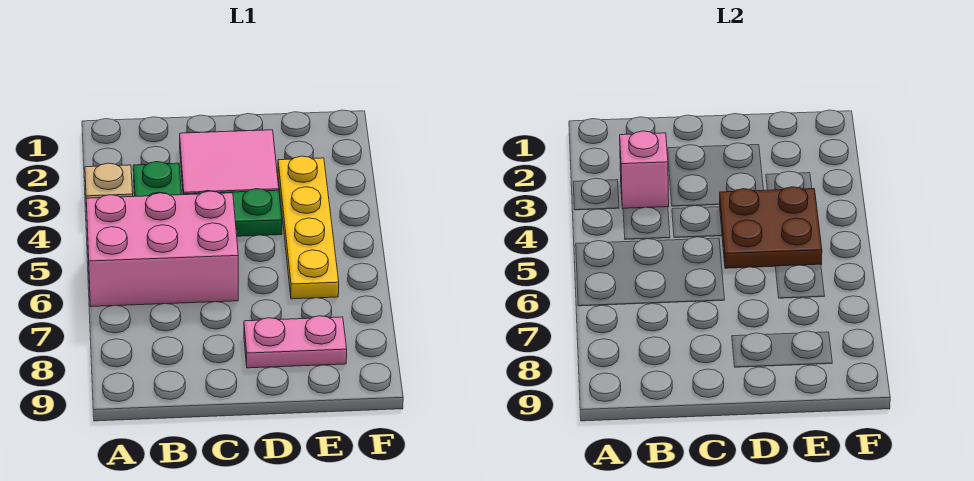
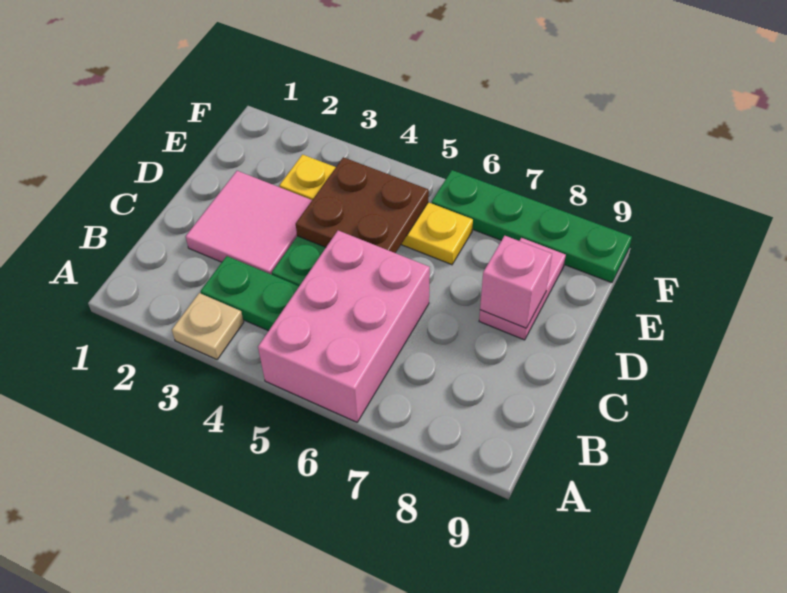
pink 1x1 brick [620,131,669,208] -> pink 1x1 brick moved to [480,236,552,328]
none -> green 1x4 plate [432,170,632,283]

